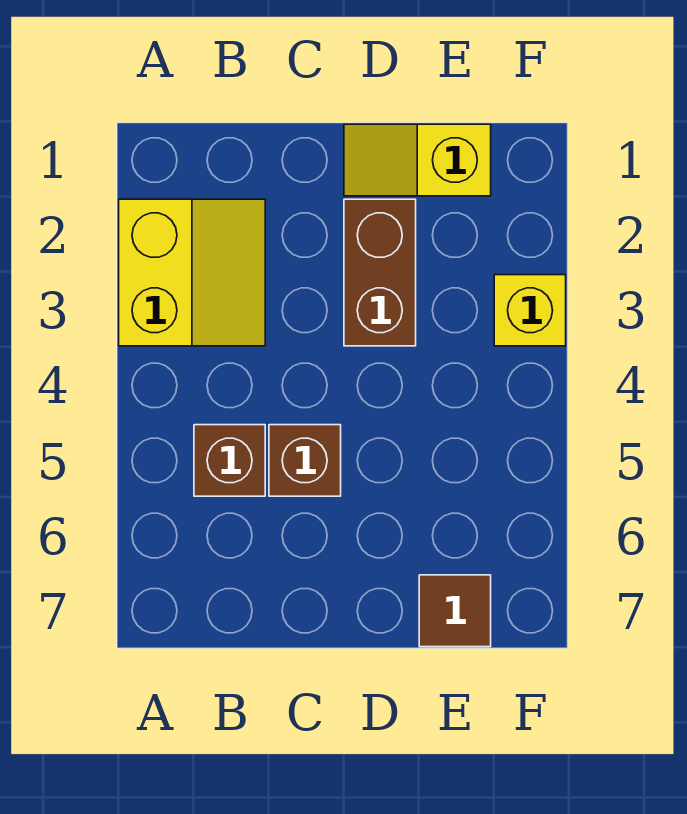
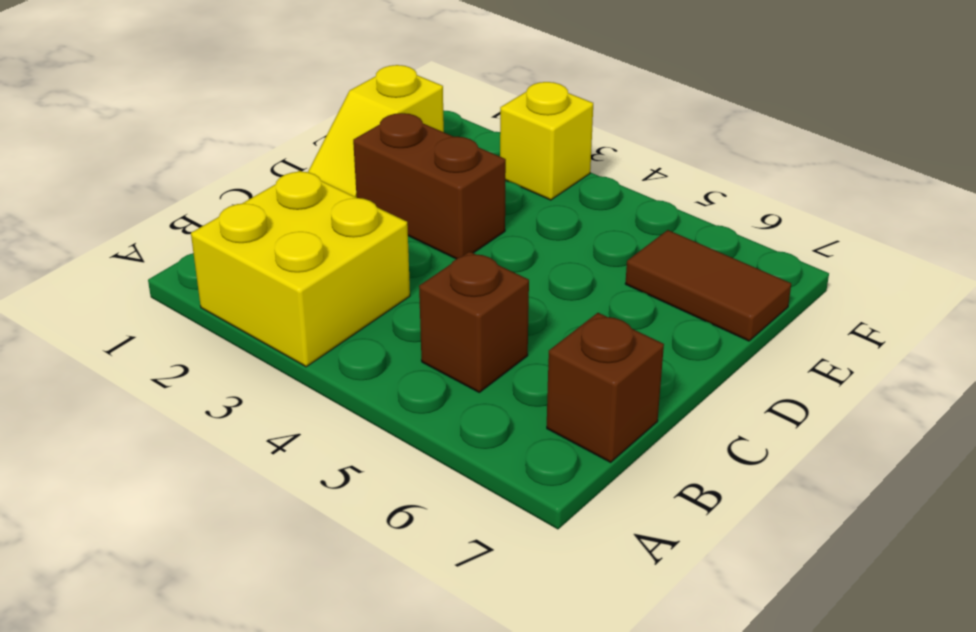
yellow 2x2 slope [119,199,265,346] -> yellow 2x2 brick [191,171,410,367]
brown 1x1 brick [269,425,341,496] -> brown 1x1 brick moved to [547,313,664,462]
brown 1x1 tile [419,575,491,647] -> brown 1x2 tile [625,230,791,341]

